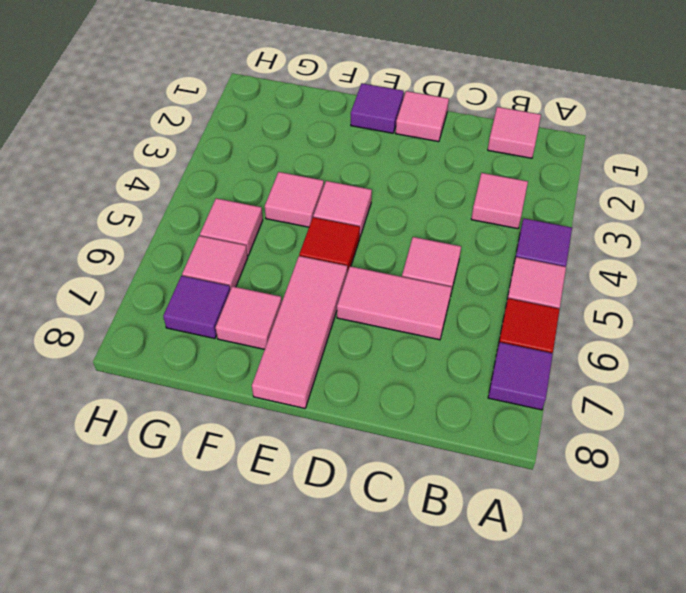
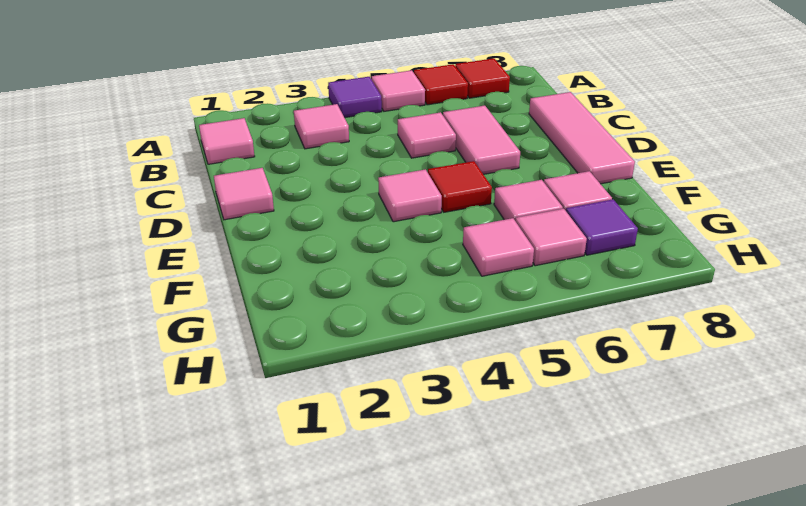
purple 1x1 tile [488,342,553,410] -> red 1x1 tile [455,58,510,98]
purple 1x1 tile [351,83,404,133] -> none
pink 1x3 tile [252,256,347,408] -> pink 1x3 tile turned to [529,92,635,184]
pink 1x1 tile [265,172,324,227] -> pink 1x1 tile moved to [494,180,563,220]

